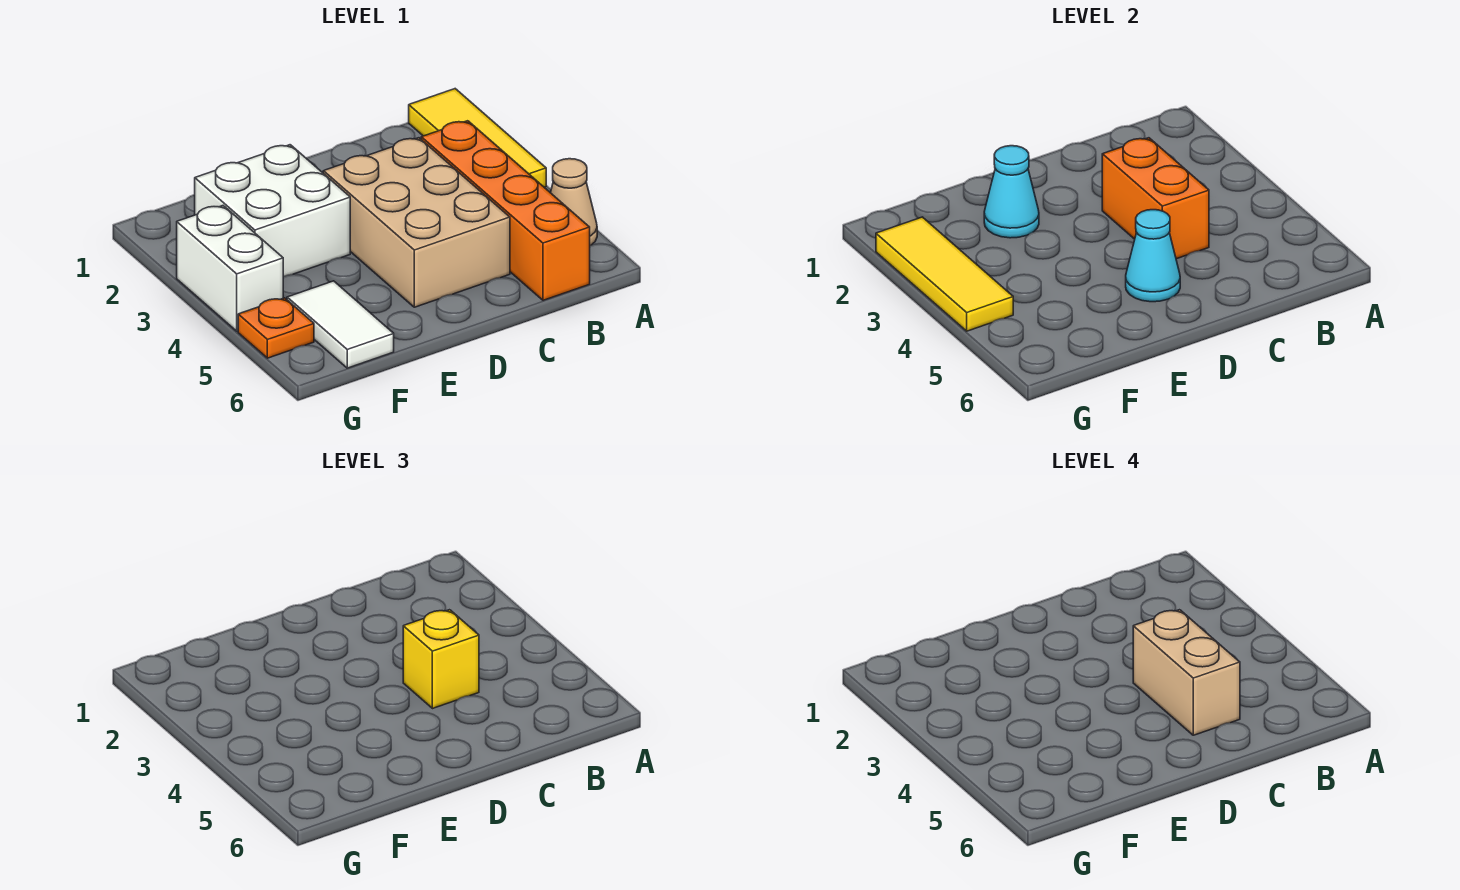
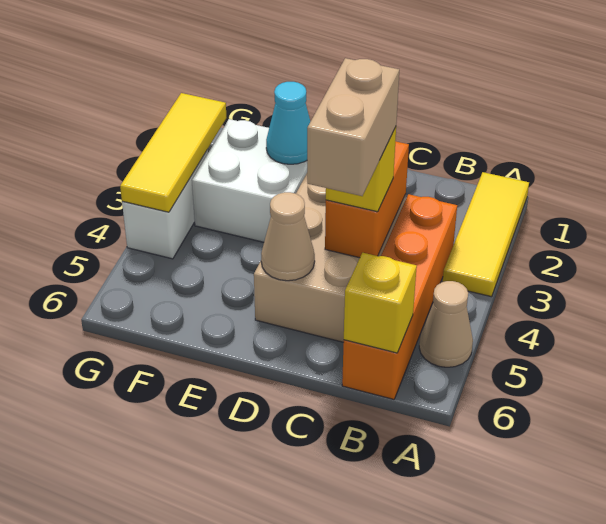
none -> yellow 1x1 brick [344,253,417,353]
cyan 1x1 cone [1126,210,1180,302] -> tan 1x1 cone [261,192,315,281]
white 1x2 tile [287,281,394,368] -> none
orange 1x1 plate [238,298,314,358] -> none

